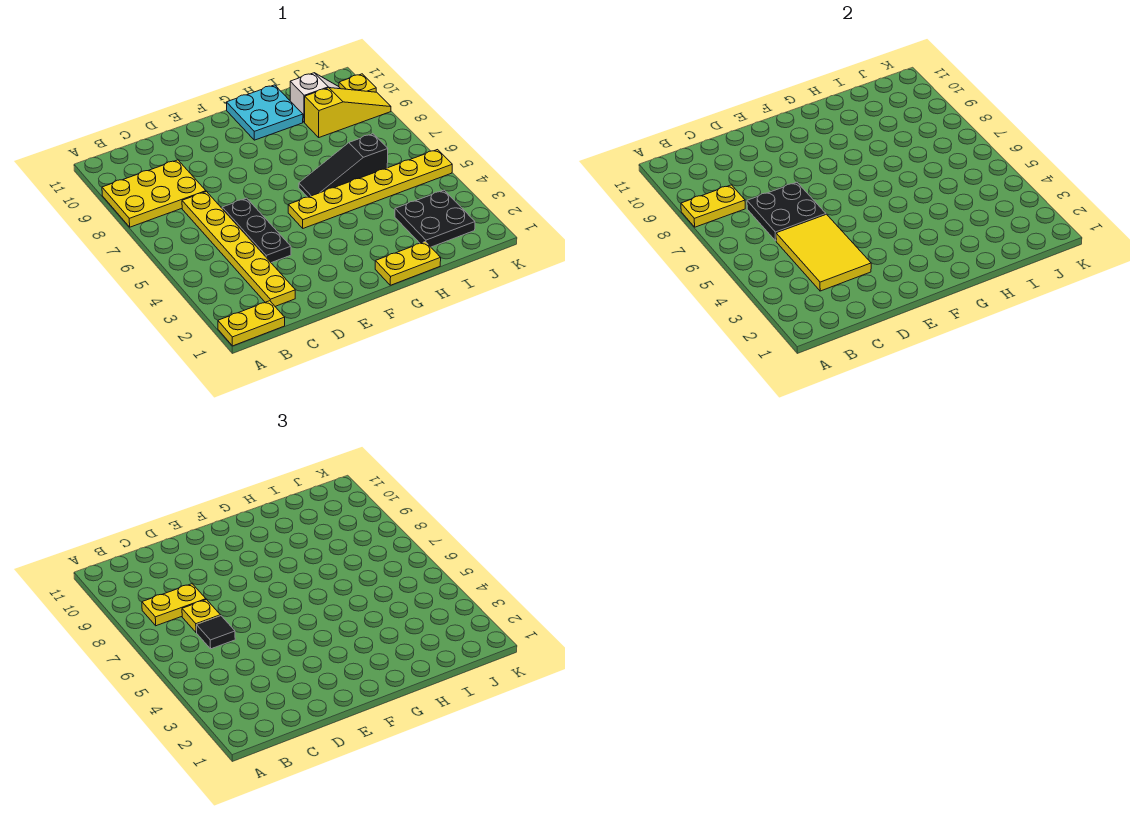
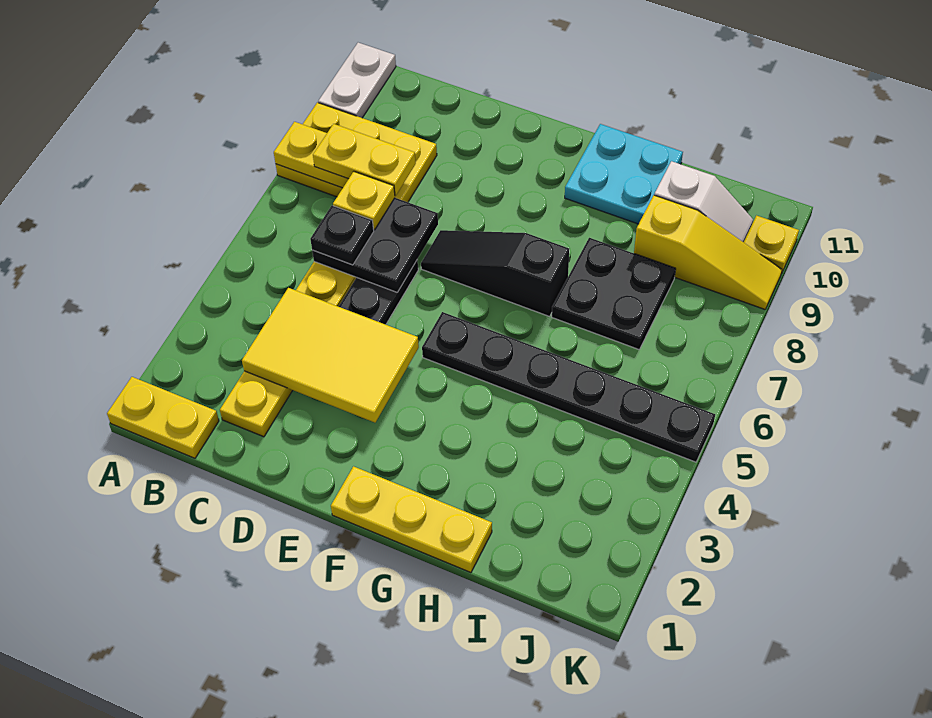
none -> white 1x2 plate [318,43,396,118]
yellow 2x3 tile [776,214,871,291] -> yellow 2x3 tile turned to [242,288,419,423]
black 1x1 tile [197,616,235,649] -> black 1x1 plate [310,206,374,265]
yellow 1x6 plate [288,150,452,228] -> black 1x6 plate [422,312,715,462]
yellow 1x2 plate [375,242,441,285] -> yellow 1x3 plate [331,466,492,573]
black 1x3 slope [299,134,388,197] -> black 1x3 slope moved to [421,230,569,316]
black 2x2 plate [395,190,475,247] -> black 2x2 plate moved to [552,238,676,349]

